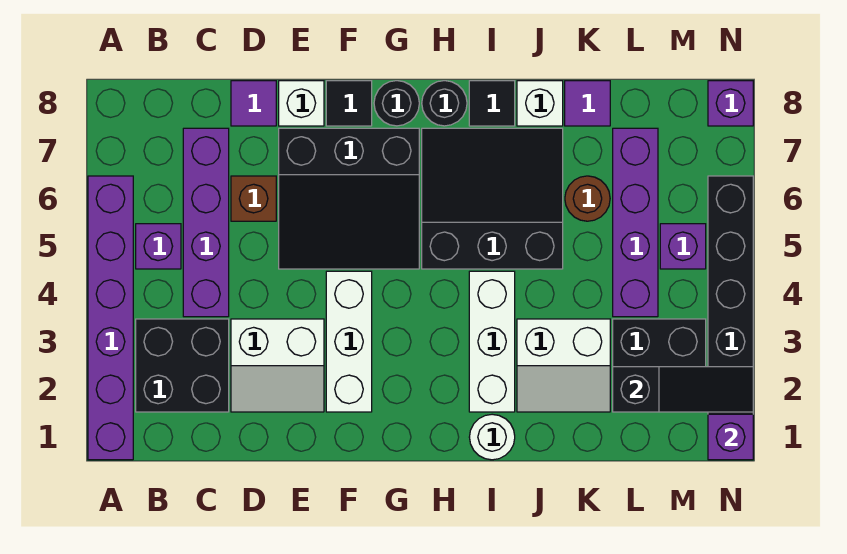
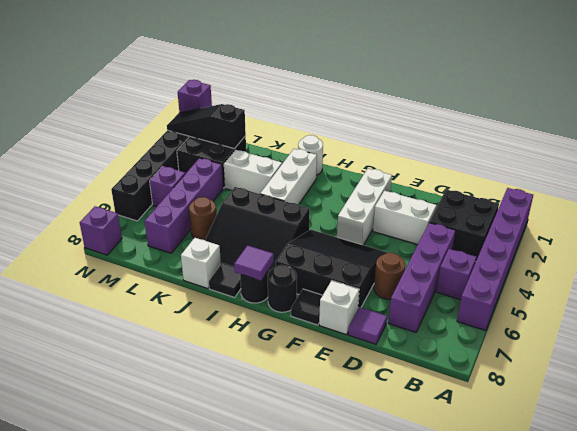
brown 1x1 brick [231,176,276,221] -> brown 1x1 round brick [374,253,405,299]
purple 1x1 tile [565,81,610,126] -> purple 1x1 tile moved to [234,245,274,281]

